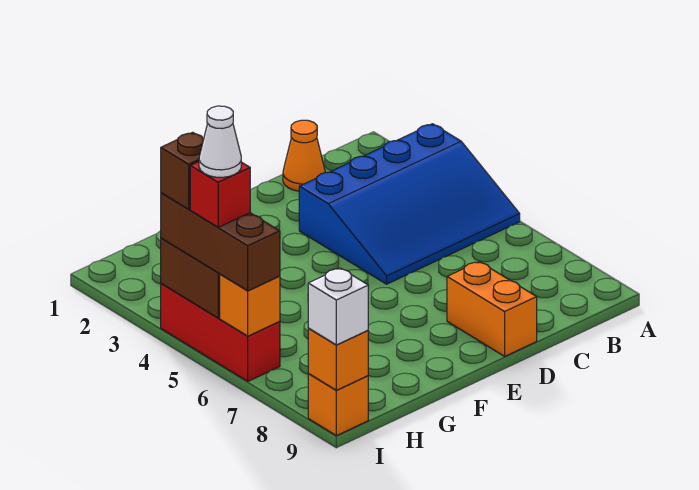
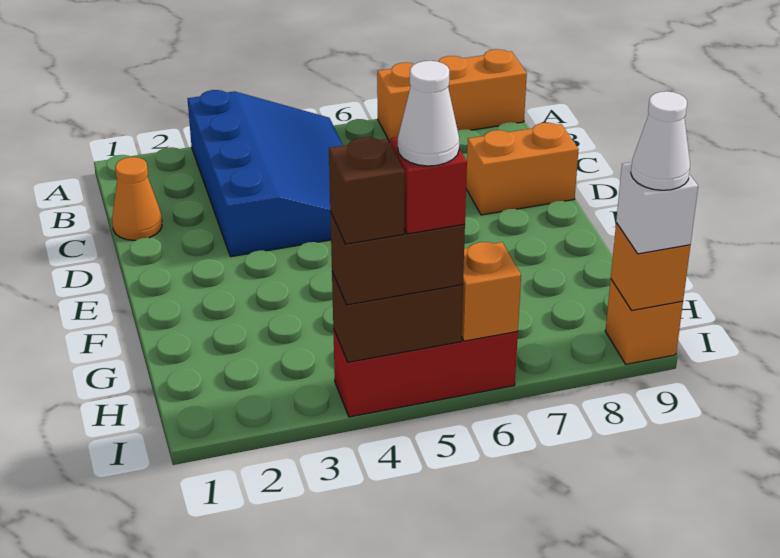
none -> orange 1x3 brick [377,49,527,143]
brown 1x3 brick [161,193,280,291] -> brown 1x2 brick [330,212,465,305]
none -> white 1x1 cone [631,91,690,190]

